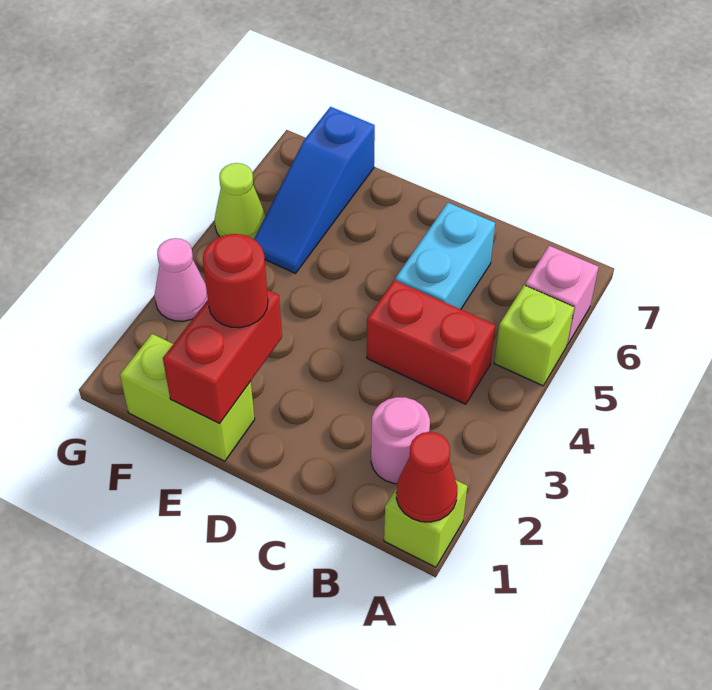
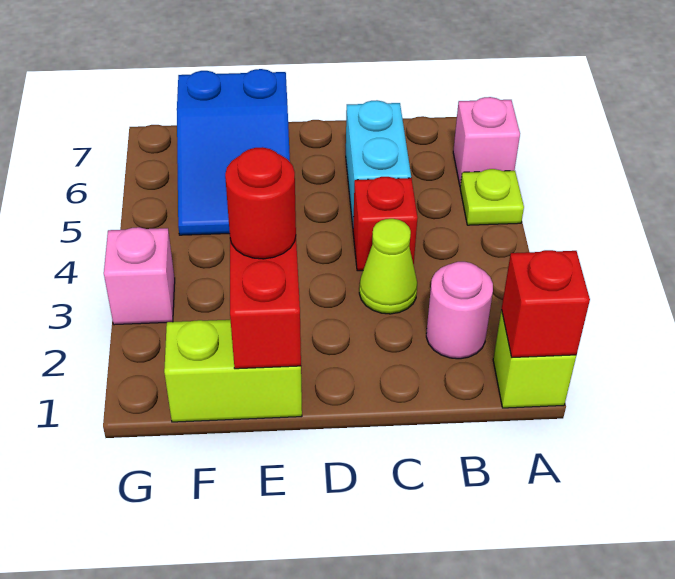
red 1x1 cone [396,432,457,522] -> red 1x1 brick [502,250,590,357]
lime 1x1 brick [494,285,574,386] -> lime 1x1 plate [460,169,524,225]
red 1x2 brick [367,280,495,404] -> red 1x1 brick [353,177,418,271]
blue 1x3 slope [254,107,375,273] -> blue 2x3 slope [177,69,290,235]
pink 1x1 cone [155,238,208,321] -> pink 1x1 brick [104,227,175,325]
lime 1x1 cone [215,163,265,239] -> lime 1x1 cone moved to [359,219,417,314]

